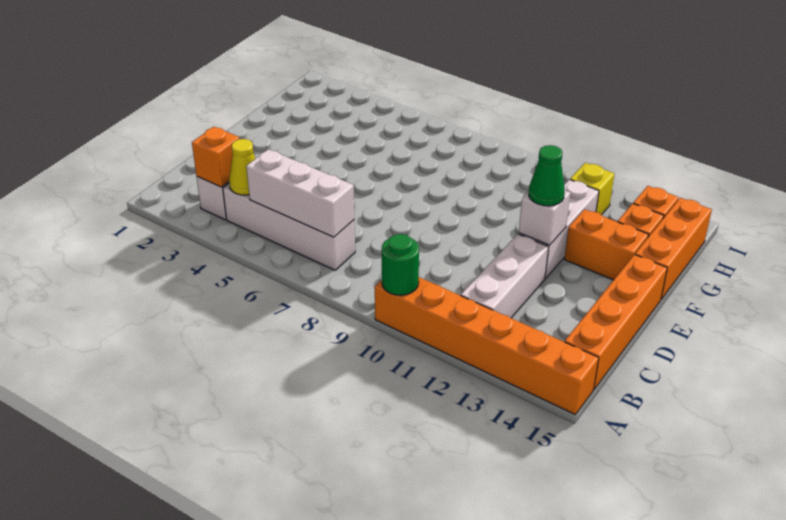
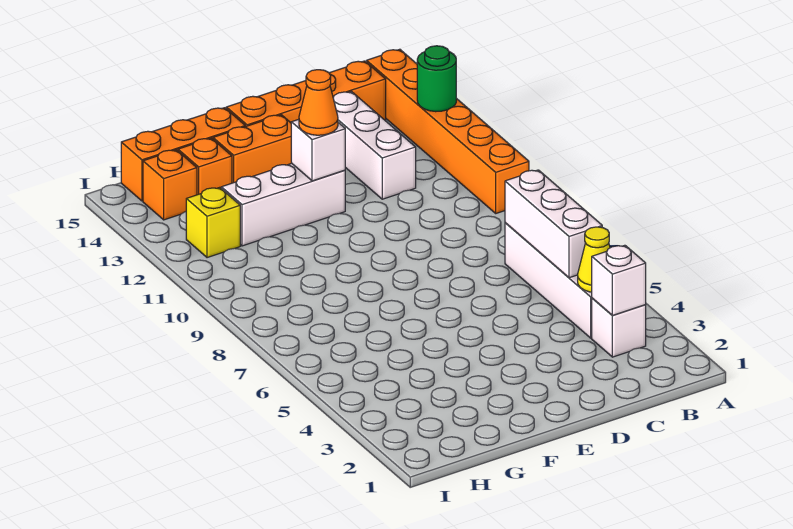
green 1x1 round brick [382,234,419,295] -> green 1x1 round brick moved to [417,46,456,112]
orange 1x1 brick [192,127,239,187] -> white 1x1 brick [592,245,646,316]
white 1x3 brick [461,234,549,318] -> white 1x3 brick turned to [333,92,416,199]
green 1x1 cone [529,145,565,206] -> orange 1x1 cone [299,70,338,135]
orange 1x2 brick [564,209,649,280] -> orange 1x2 brick turned to [213,115,291,183]

